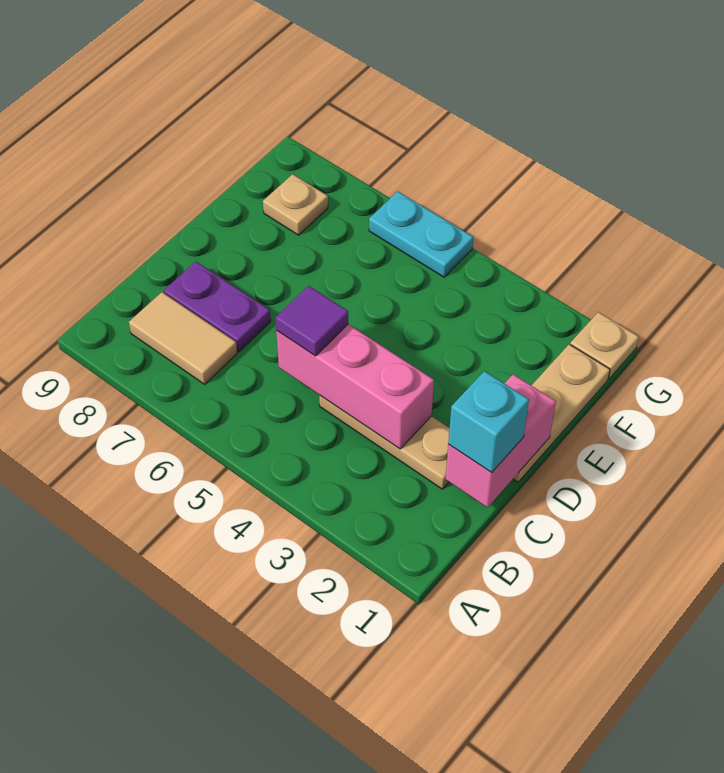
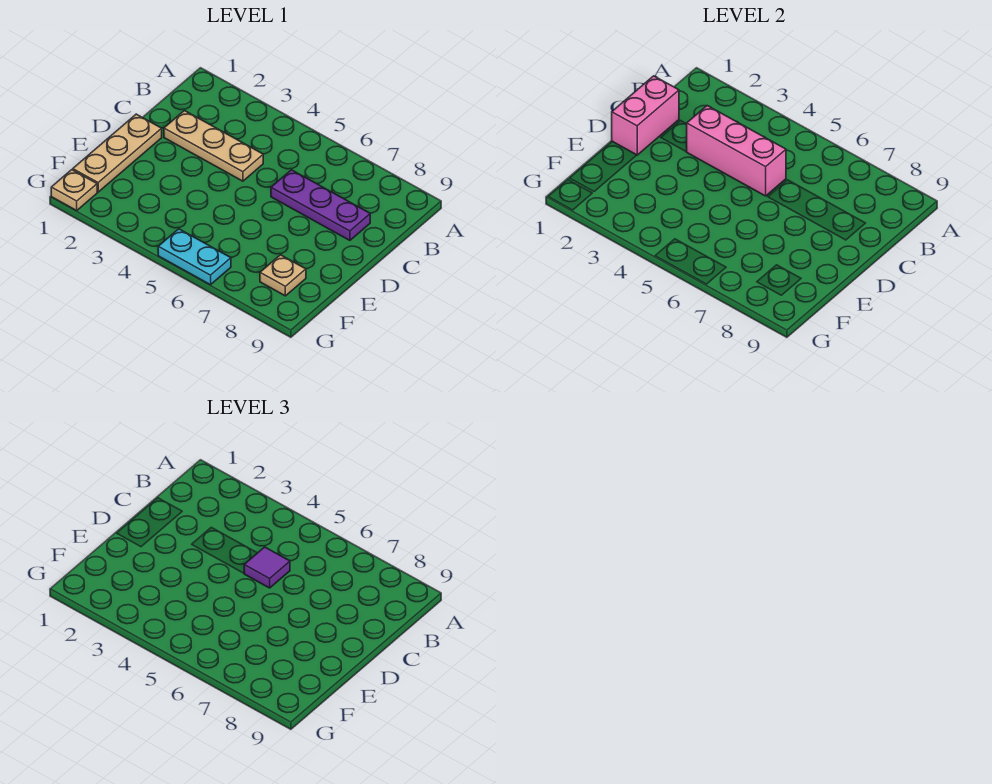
tan 1x2 tile [129,292,237,384] -> none
cyan 1x1 brick [448,371,529,473] -> none
purple 1x2 plate [164,262,271,352] -> purple 1x3 plate [271,170,370,240]

